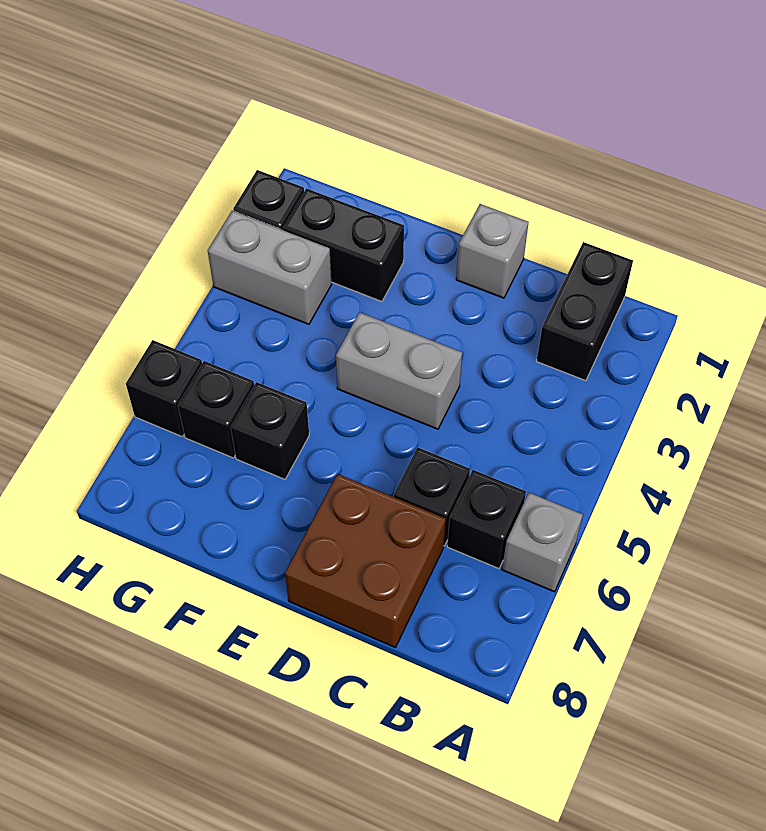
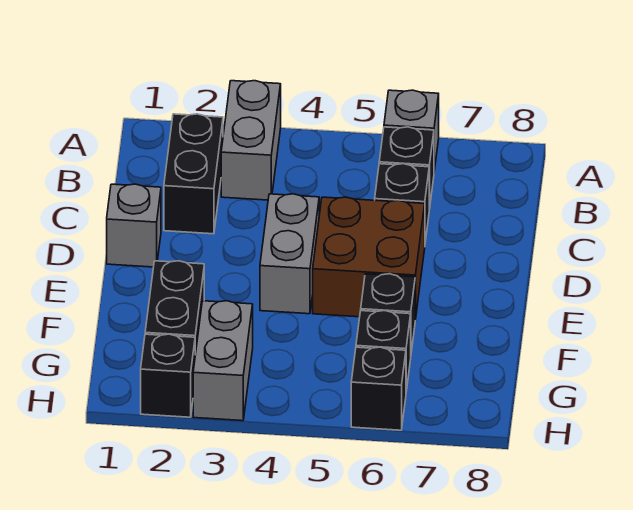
none -> grey 1x2 brick [221,81,281,200]
black 1x2 brick [537,242,633,381] -> black 1x2 brick turned to [164,114,223,234]
brown 2x2 brick [285,474,446,648] -> brown 2x2 brick moved to [313,197,425,320]

